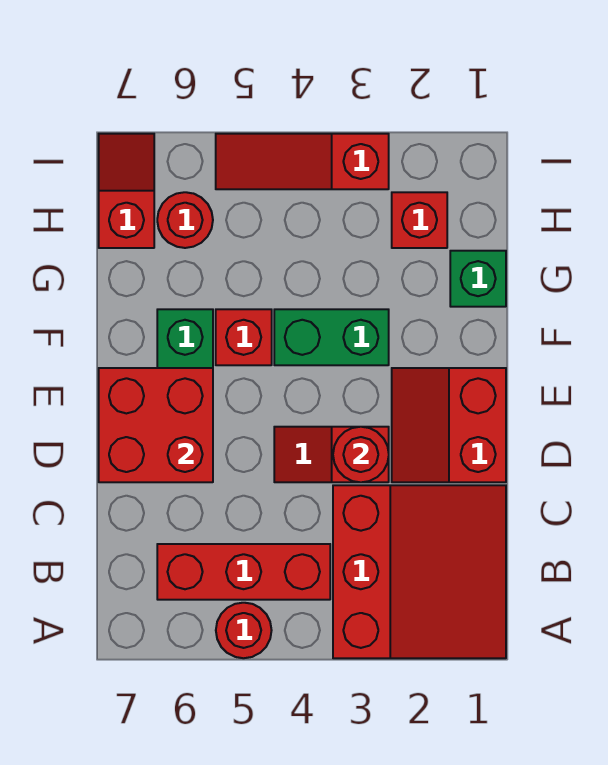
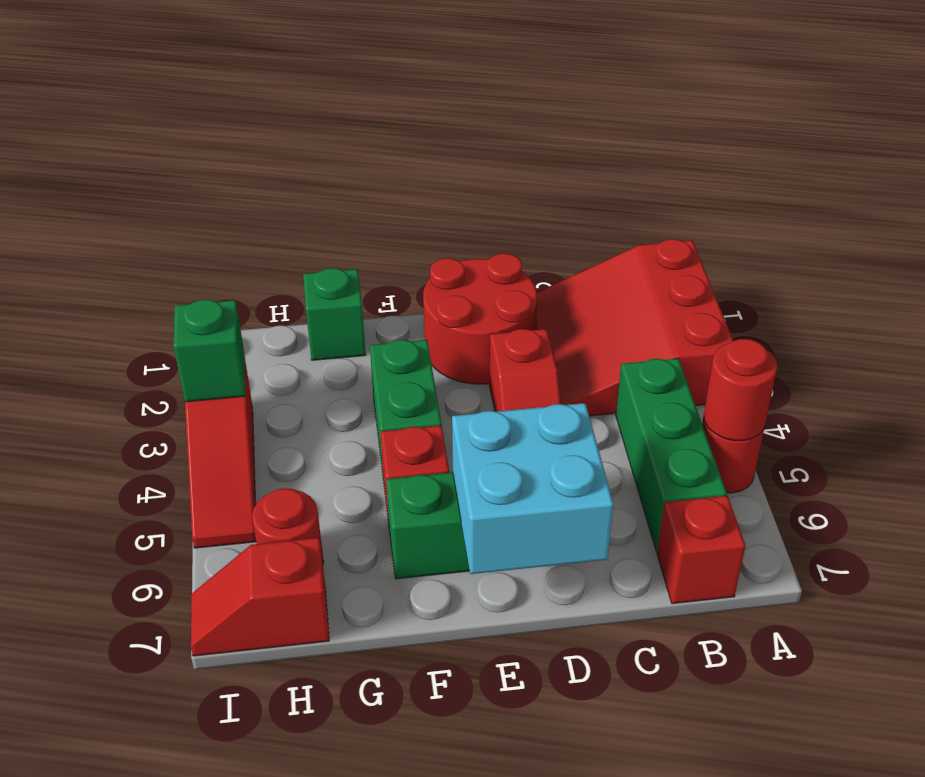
red 3x3 slope [333,485,506,658] -> red 3x3 slope turned to [536,239,733,416]
red 1x3 brick [157,544,330,600] -> green 1x3 brick [616,359,727,551]
red 2x2 slope [392,368,506,482] -> red 2x2 round brick [423,254,537,384]
red 1x1 round brick [333,427,389,482] -> red 1x1 round brick moved to [704,339,777,441]
red 2x2 brick [99,368,213,482] -> cyan 2x2 brick [452,403,614,574]
red 1x1 brick [392,192,447,248] -> red 1x1 brick moved to [657,496,745,604]
none -> green 1x1 brick [174,300,246,402]

